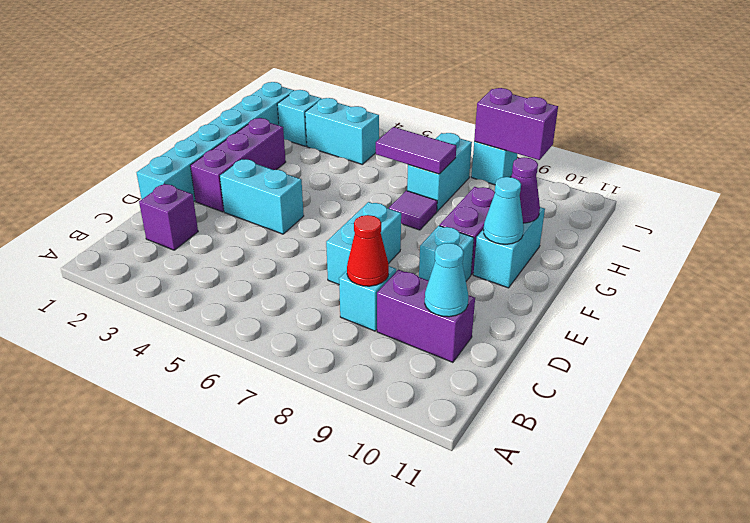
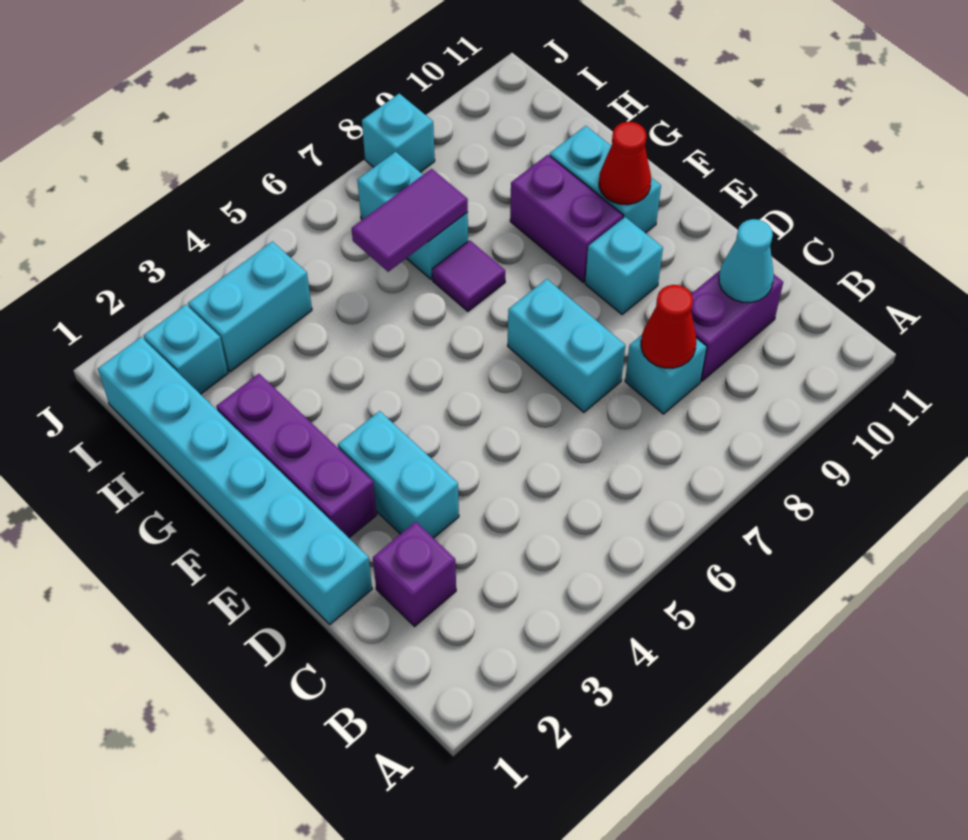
cyan 1x2 brick [220,159,304,234] -> cyan 1x2 brick turned to [338,411,459,538]
cyan 1x1 cone [483,177,524,244] -> red 1x1 cone [599,122,651,205]
purple 1x1 cone [511,157,540,223] -> none
purple 1x2 brick [474,88,558,160] -> none

